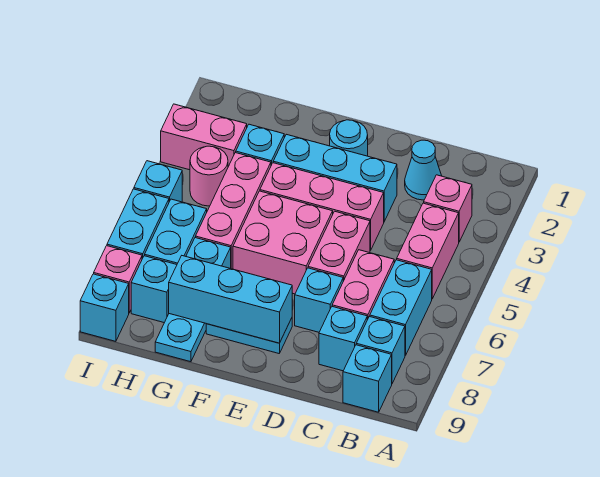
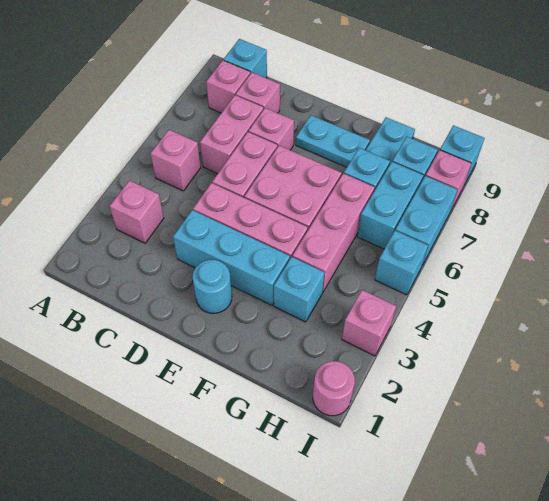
pink 1x2 brick [397,203,459,299] -> pink 1x1 brick [150,130,201,191]
cyan 1x2 brick [370,260,432,356] -> none
cyan 1x1 brick [356,317,405,383] -> pink 1x1 brick [206,60,250,113]
cyan 1x1 cone [405,140,442,200] -> none
cyan 1x1 brick [319,307,367,371] -> pink 1x1 brick [236,73,280,113]
cyan 1x1 brick [295,268,343,332] -> pink 1x1 brick [249,108,294,150]
cyan 1x3 brick [169,256,292,343] -> none
pink 1x2 brick [161,104,247,170] -> pink 1x1 brick [342,290,396,356]
pink 1x1 round brick [190,146,228,206] -> pink 1x1 round brick moved to [313,361,355,416]

